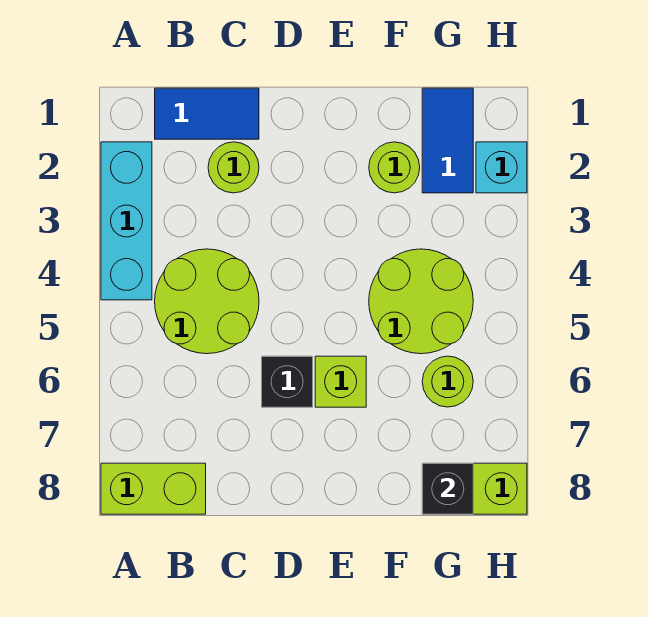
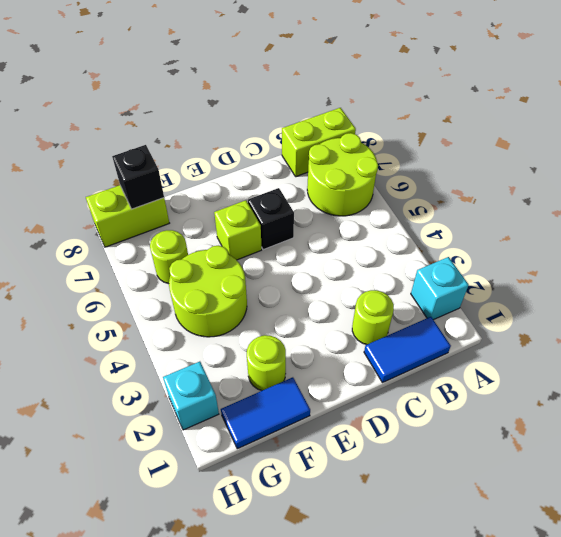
cyan 1x3 brick [101,142,152,300] -> cyan 1x1 brick [411,257,469,320]
lime 2x2 round brick [155,249,259,354] -> lime 2x2 round brick moved to [307,133,378,216]
blue 1x2 tile [422,88,473,193] -> blue 1x2 tile turned to [221,377,310,449]

